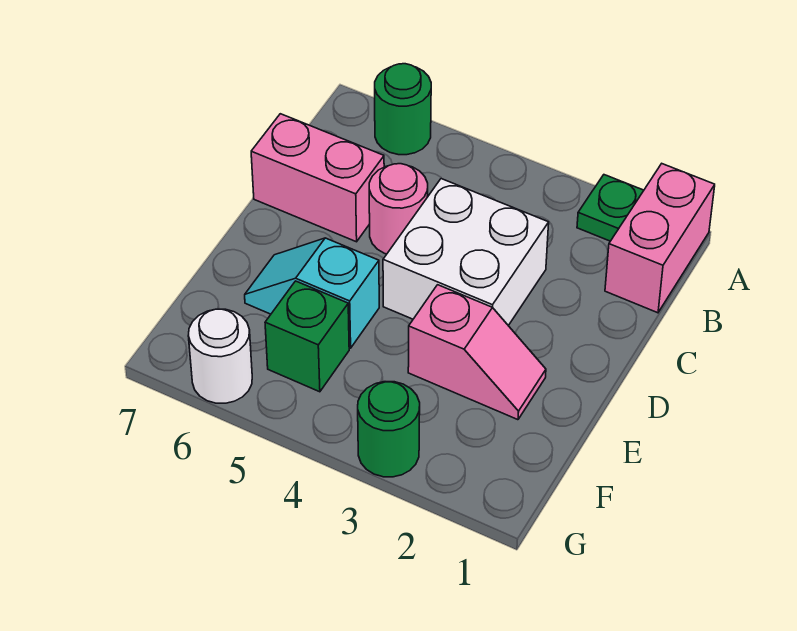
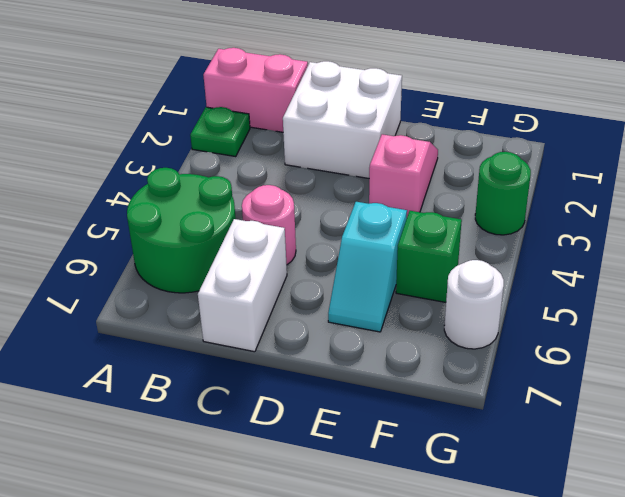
green 1x1 round brick [375,64,431,155] -> green 2x2 round brick [127,168,236,293]
white 2x2 brick [383,179,549,325] -> white 2x2 brick moved to [283,61,402,178]
pink 1x2 brick [251,114,384,242] -> white 1x2 brick [198,219,287,352]

